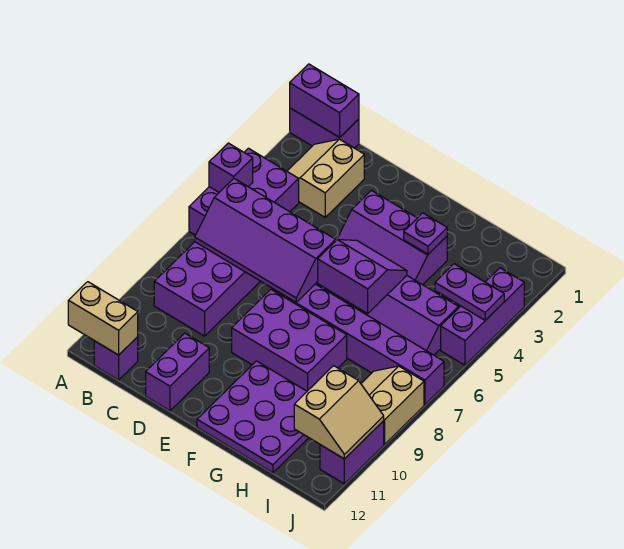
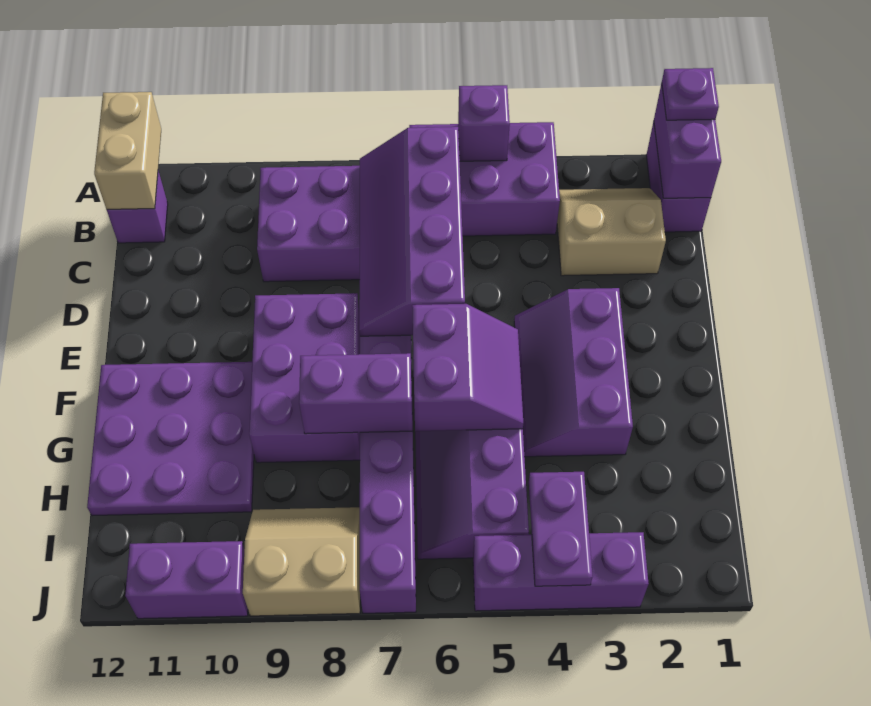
purple 1x2 brick [146,333,209,411] -> purple 1x2 brick moved to [299,353,412,434]
purple 1x1 plate [404,213,447,254] -> purple 1x1 plate moved to [662,68,719,120]
tan 2x2 slope [294,366,384,459] -> none

